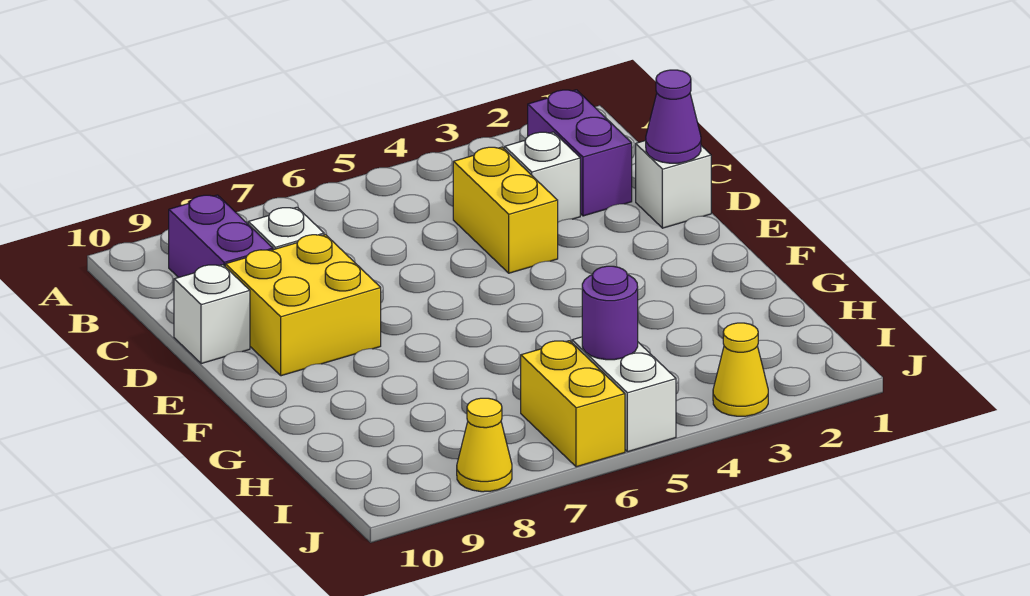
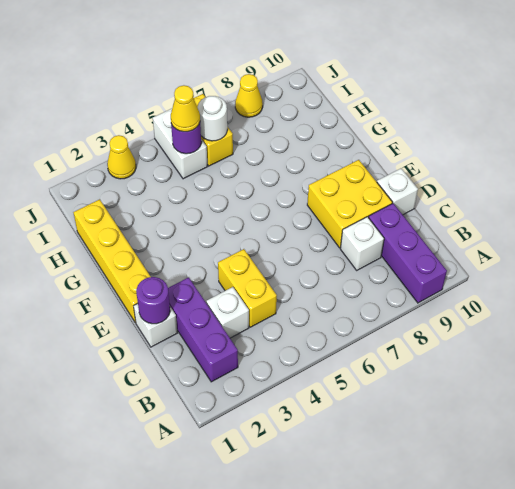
purple 1x2 brick [528,90,632,216] -> purple 1x3 brick [168,277,238,382]
purple 1x2 brick [169,195,273,278] -> purple 1x3 brick [368,203,447,303]
purple 1x1 cone [646,70,701,163] -> purple 1x1 round brick [136,277,170,324]
none -> yellow 1x4 brick [73,199,151,323]
none -> yellow 1x1 cone [171,85,200,132]
none -> white 1x1 round brick [198,96,227,141]

